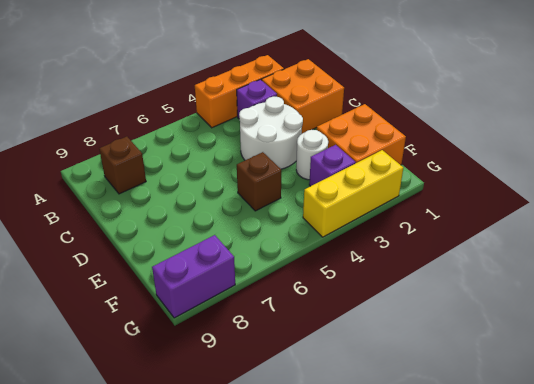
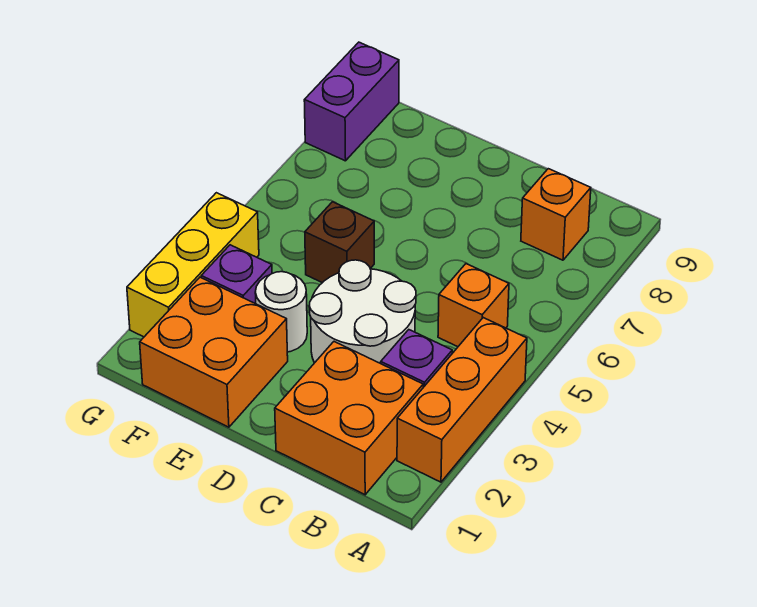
none -> orange 1x1 brick [438,264,509,347]
brown 1x1 brick [99,137,146,194] -> orange 1x1 brick [521,169,591,260]

